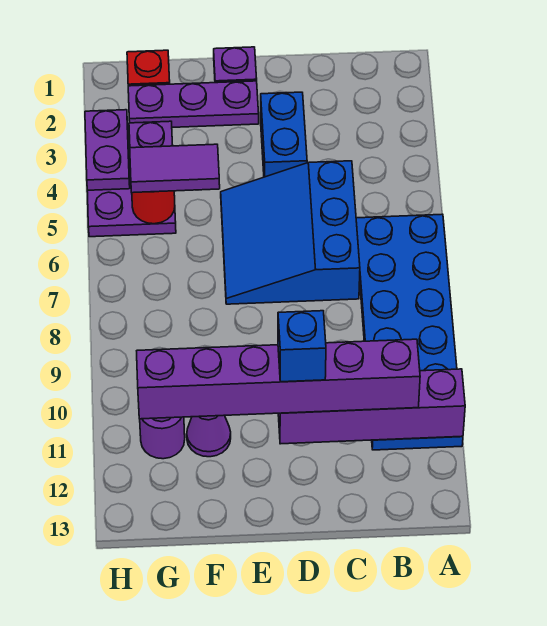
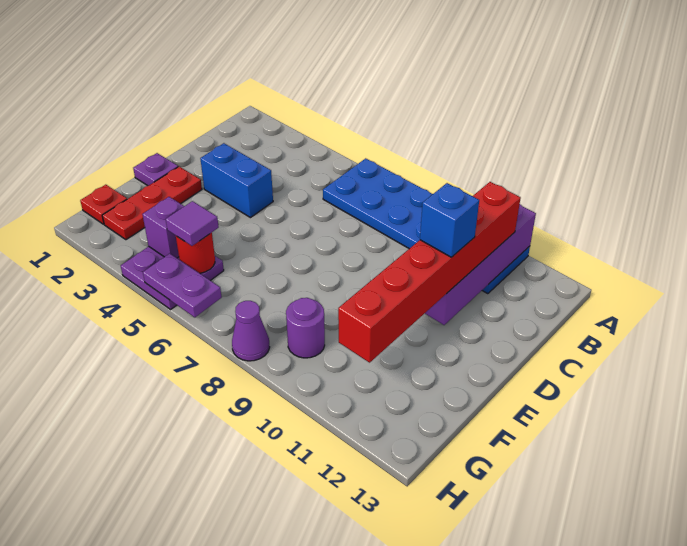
purple 1x6 brick [137,339,420,419] -> red 1x6 brick [338,182,521,363]
blue 3x3 slope [221,161,360,304] -> none
purple 1x3 plate [128,81,259,127] -> red 1x3 plate [102,167,202,240]
purple 1x2 tile [130,144,220,193] -> purple 1x1 tile [166,201,219,246]
purple 1x1 cone [187,415,231,457] -> purple 1x1 cone moved to [232,301,270,361]
purple 1x1 round brick [140,417,185,459] -> purple 1x1 round brick moved to [286,298,325,358]
purple 1x2 plate [85,110,130,190] -> purple 1x2 plate moved to [143,253,222,317]

